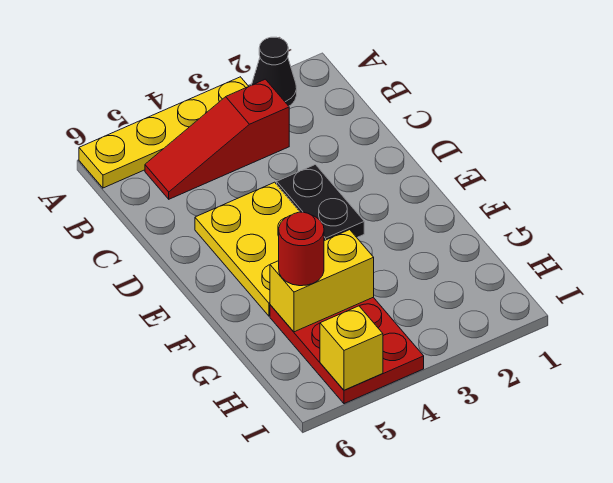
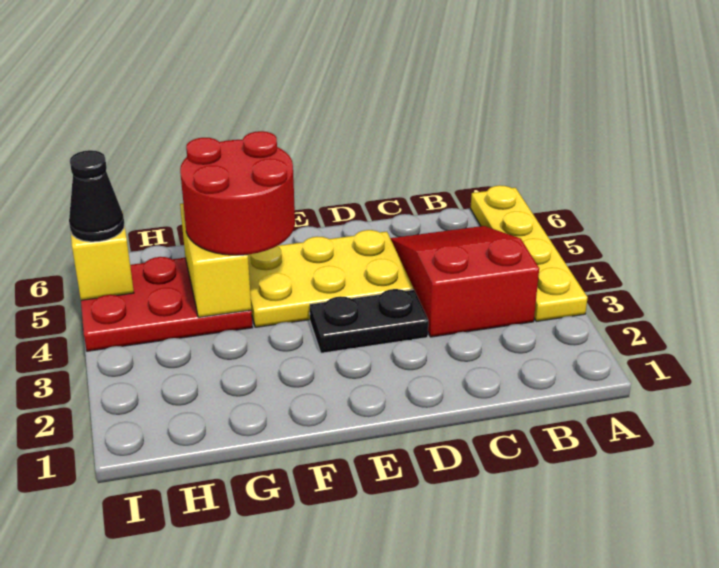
black 1x1 cone [252,37,297,106] -> black 1x1 cone moved to [69,150,124,242]
red 1x3 slope [145,79,289,199] -> red 2x3 slope [390,226,539,337]
red 1x1 round brick [279,212,324,286] -> red 2x2 round brick [180,131,295,255]

